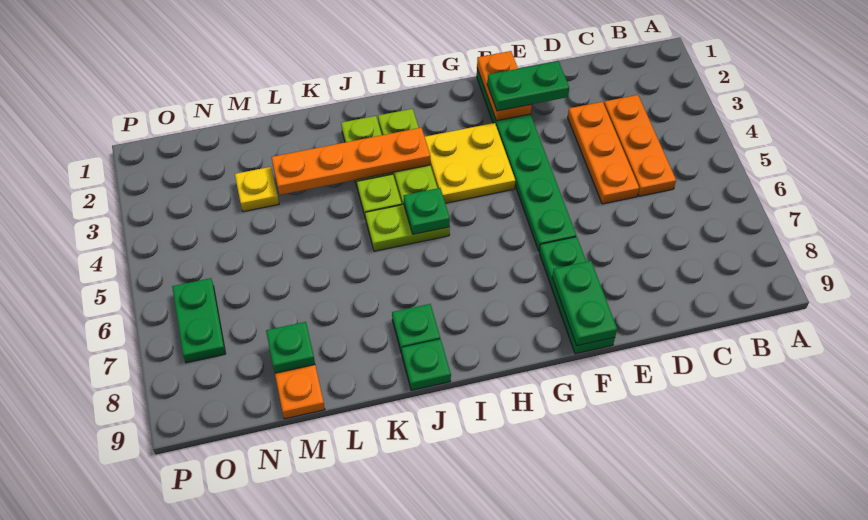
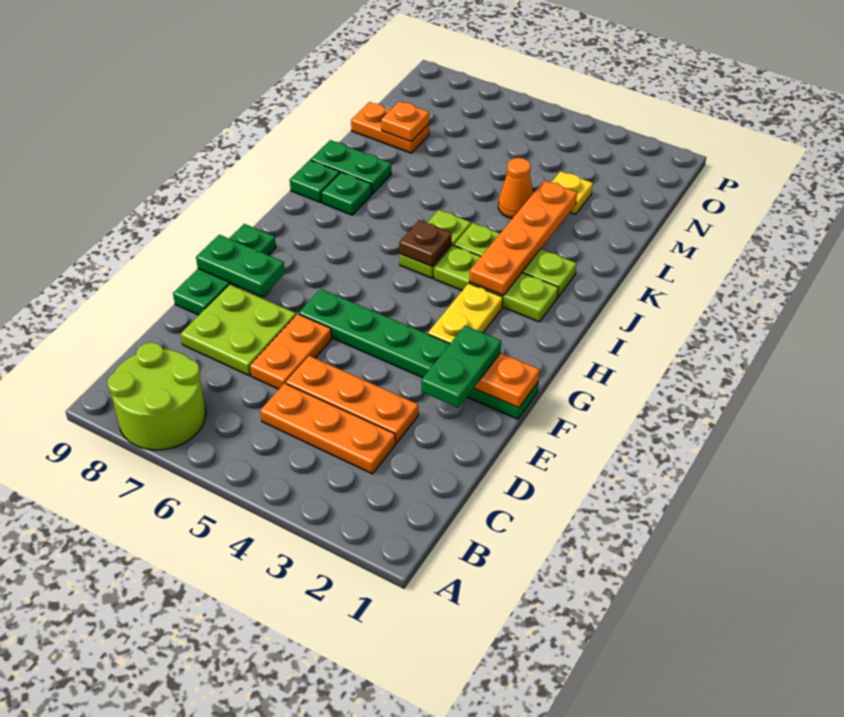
none -> lime 2x2 round brick [107,342,206,450]
none -> orange 1x2 plate [250,314,332,389]
none -> lime 2x2 plate [181,284,296,376]
green 1x3 plate [539,237,615,354] -> green 1x3 plate turned to [173,224,276,315]
yellow 2x2 plate [425,123,515,203] -> yellow 1x2 plate [428,283,503,343]
green 1x1 plate [404,188,450,234] -> brown 1x1 plate [399,220,452,267]
none -> orange 1x1 cone [498,158,533,218]
green 1x1 plate [266,322,315,373] -> orange 1x1 plate [381,101,429,142]
green 1x2 plate [172,278,226,363] -> green 1x2 plate moved to [311,140,391,194]

